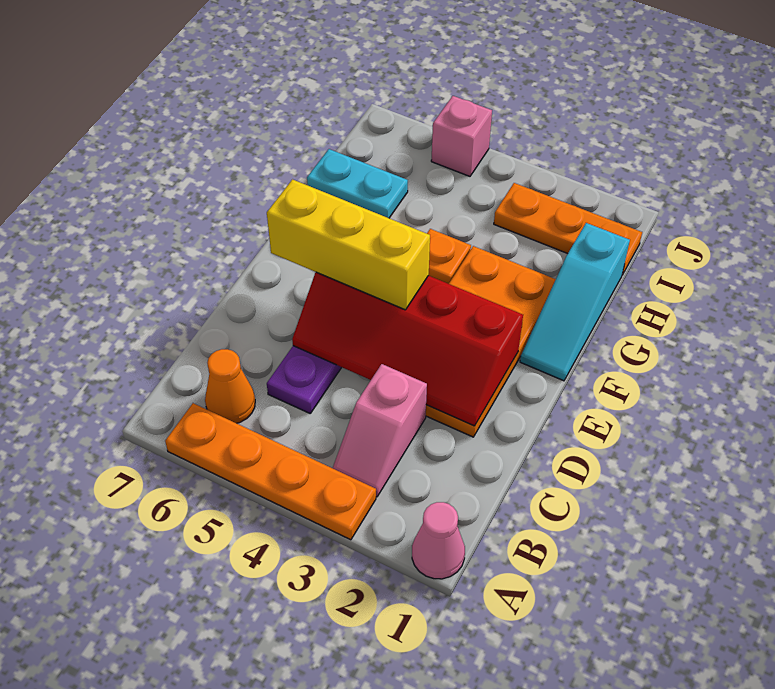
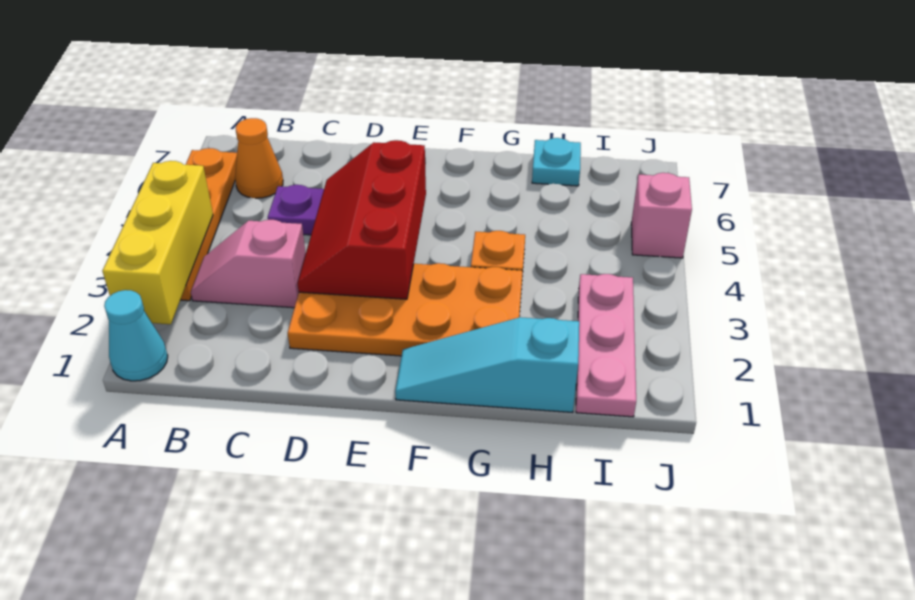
pink 1x1 cone [412,502,465,579] -> cyan 1x1 cone [104,290,168,381]
red 2x4 slope [292,272,523,426] -> red 2x3 slope [297,140,426,299]
yellow 1x3 brick [267,179,430,310] -> yellow 1x3 brick moved to [102,161,213,324]
cyan 1x2 plate [307,149,408,218] -> cyan 1x1 plate [532,138,581,186]
orange 1x3 plate [494,183,642,275] -> pink 1x3 plate [576,274,636,417]

